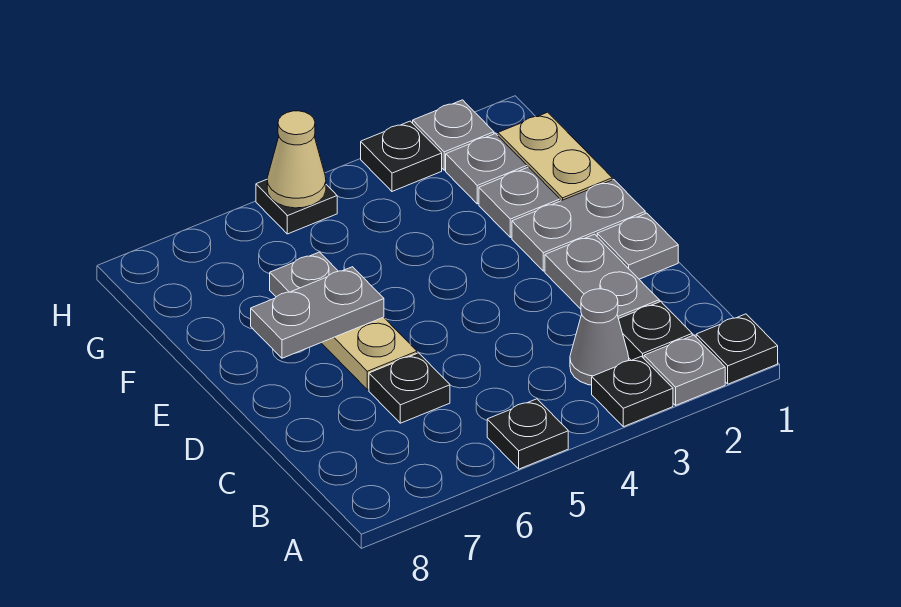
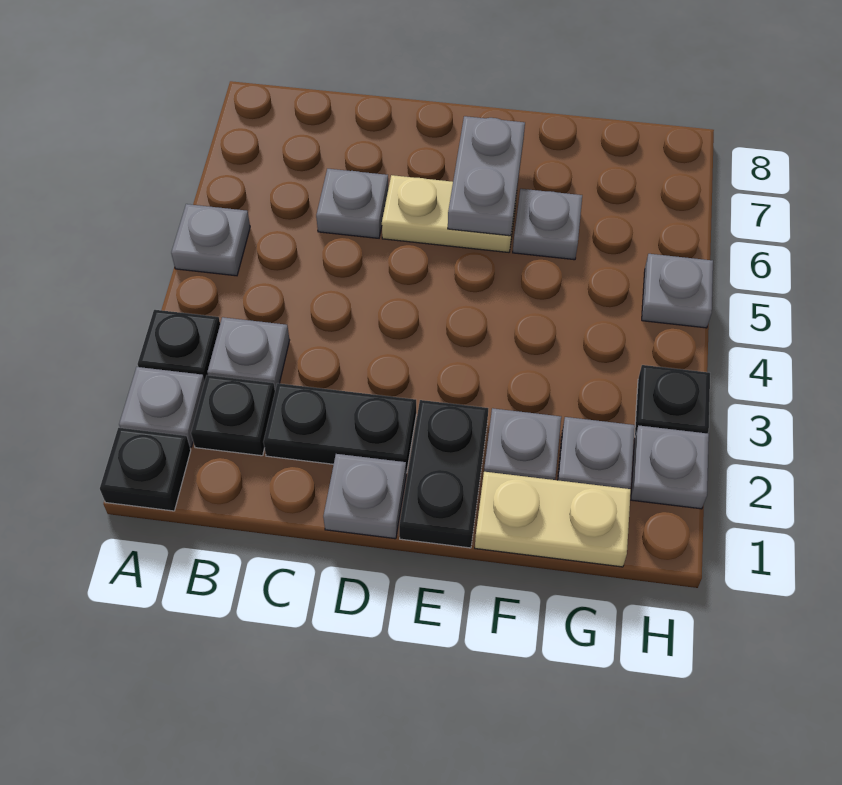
black 1x1 plate [487,399,568,469] -> grey 1x1 plate [171,204,250,276]
grey 1x1 cone [570,289,629,385] -> grey 1x1 plate [207,317,290,390]
grey 1x2 plate [545,234,659,319] -> black 1x2 plate [263,383,416,473]
black 1x1 plate [369,353,450,423] -> grey 1x1 plate [316,169,388,238]
grey 1x2 plate [512,180,645,271] -> black 1x2 plate [399,400,488,548]
black 1x1 plate [256,180,337,234] -> grey 1x1 plate [642,254,713,328]
tan 1x1 cone [267,111,326,208] -> none

